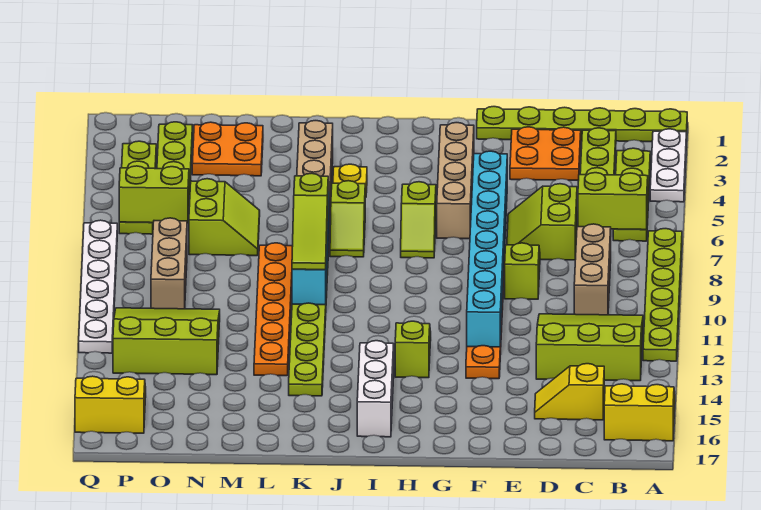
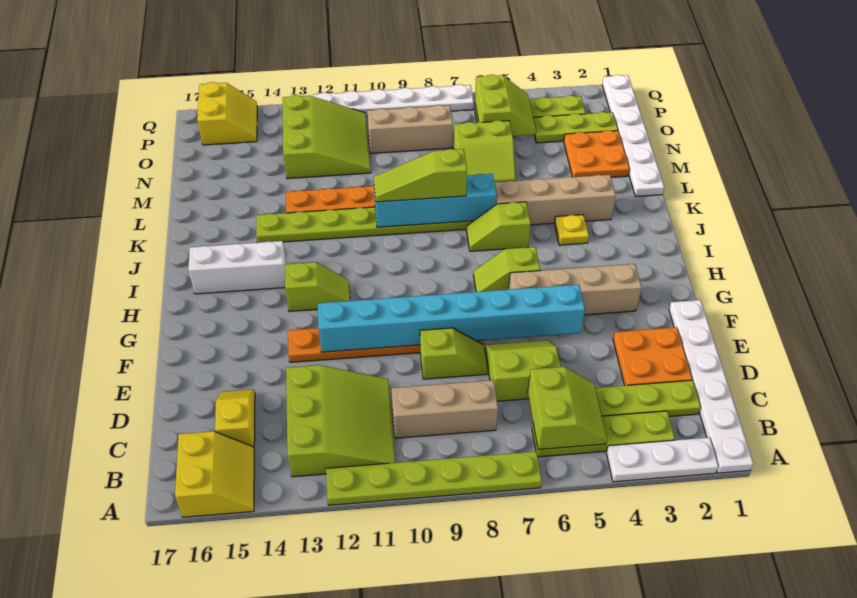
lime 1x6 plate [477,107,687,142] -> white 1x6 plate [669,300,753,473]
none -> white 1x6 plate [602,75,664,196]

